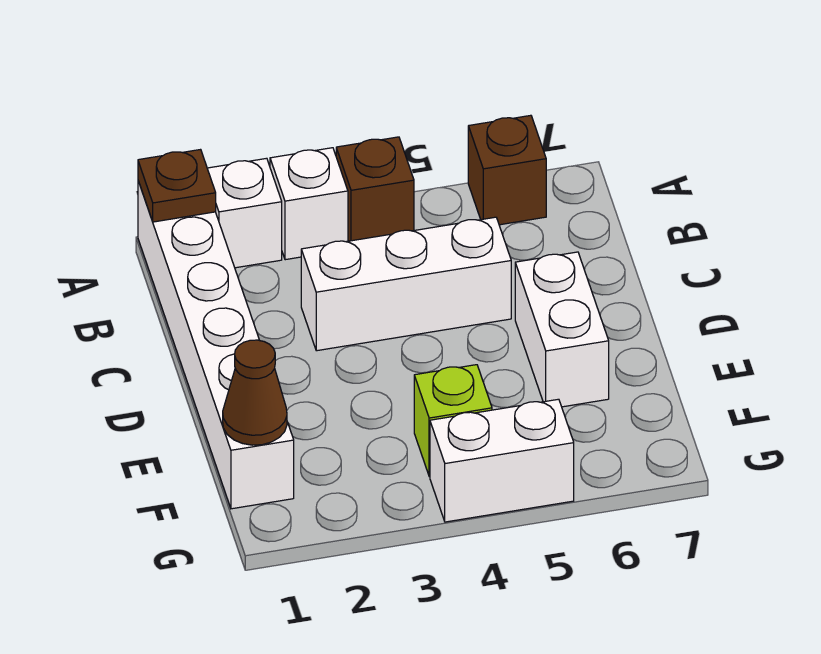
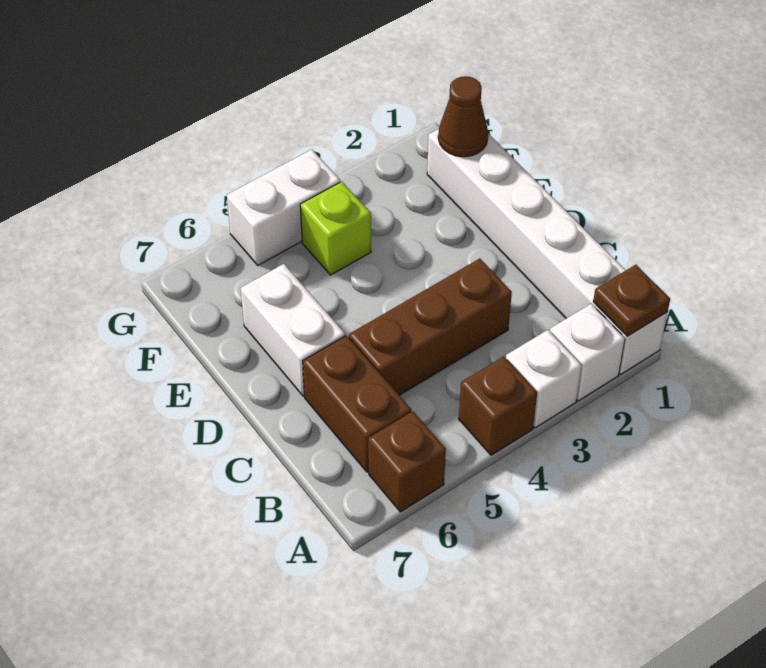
none -> brown 1x2 brick [303,335,411,472]
white 1x3 brick [301,217,511,351] -> brown 1x3 brick [349,259,512,395]

